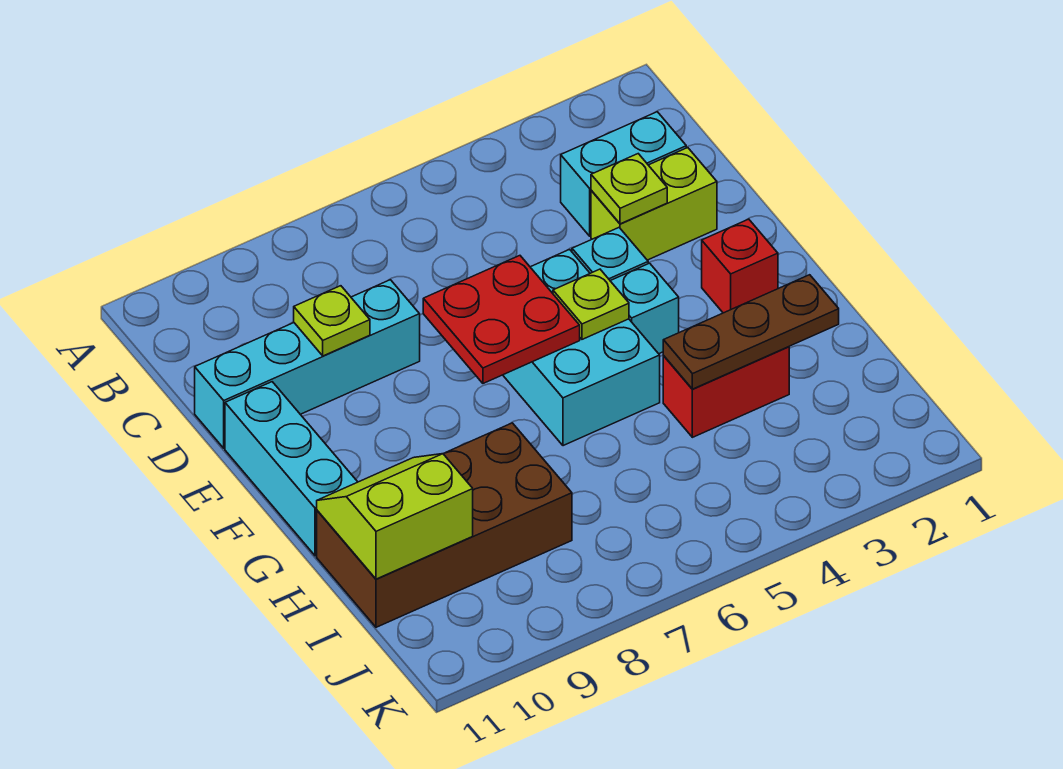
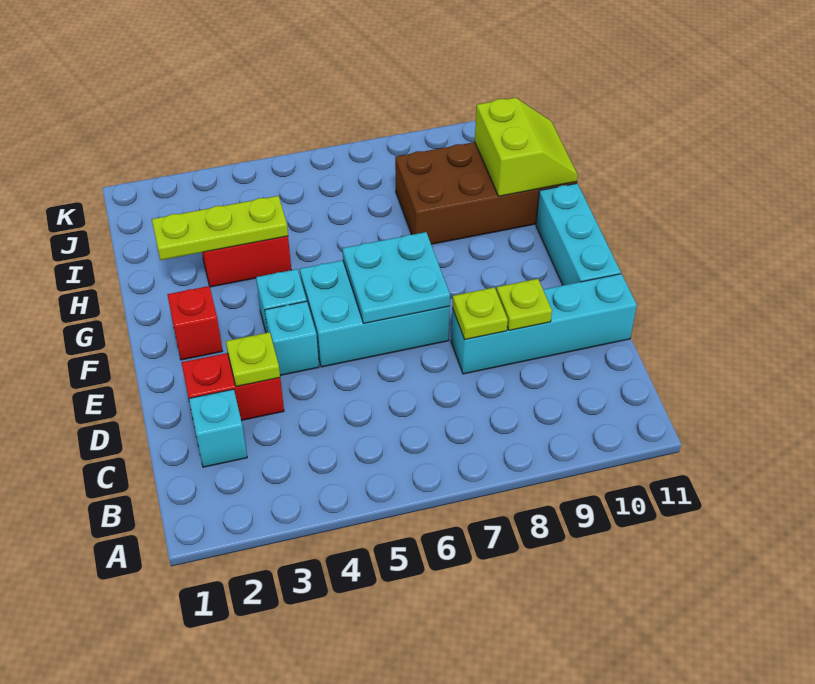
cyan 1x2 brick [561,112,686,236] -> cyan 1x1 brick [189,389,247,467]
lime 1x2 brick [591,148,717,260] -> red 1x2 brick [181,353,284,420]
cyan 2x3 brick [503,250,660,446] -> cyan 2x3 brick turned to [300,260,450,367]
red 2x2 plate [423,256,580,383] -> cyan 2x2 plate [342,232,450,323]
lime 1x1 plate [553,269,629,339] -> lime 1x1 plate moved to [452,287,508,340]
brown 1x3 plate [663,275,839,389] -> lime 1x3 plate [152,196,288,260]
lime 2x2 slope [317,454,473,579] -> lime 2x2 slope turned to [475,98,578,196]

